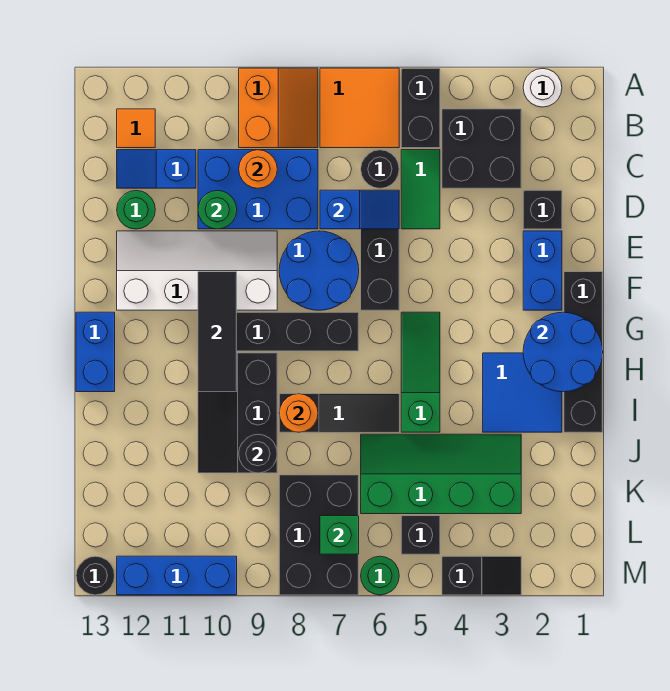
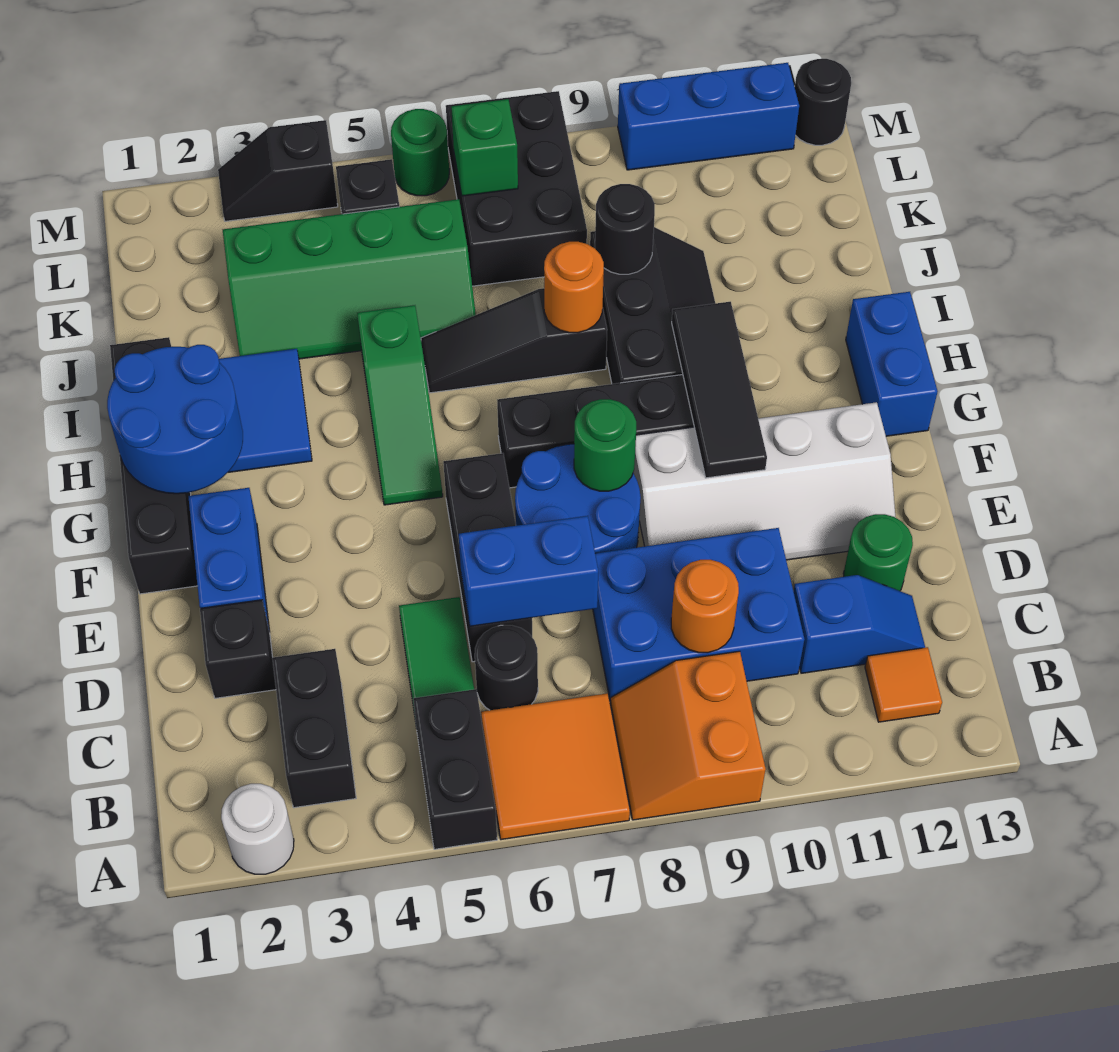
black 2x2 brick [442,109,521,188] -> black 1x2 brick [272,649,356,808]
blue 1x2 slope [320,190,399,229] -> blue 1x2 brick [459,516,598,626]
green 1x1 round brick [198,190,237,229] -> green 1x1 round brick moved to [574,399,636,491]

